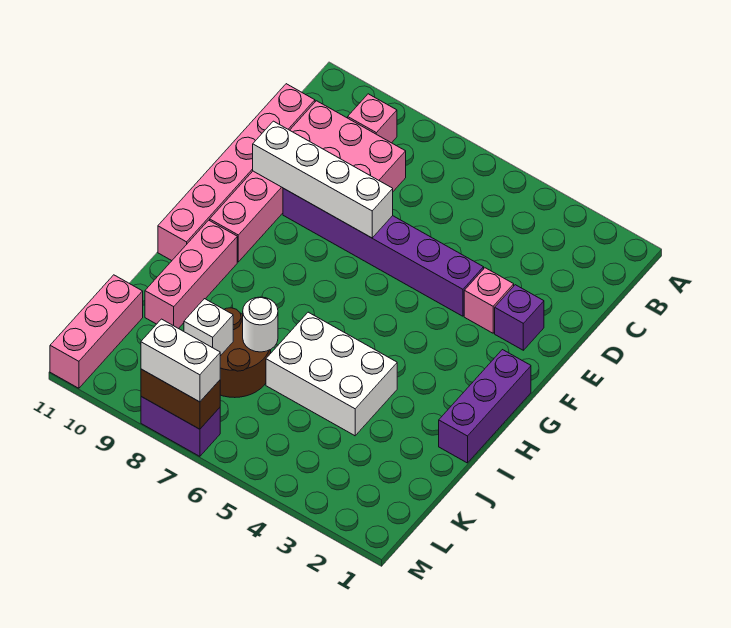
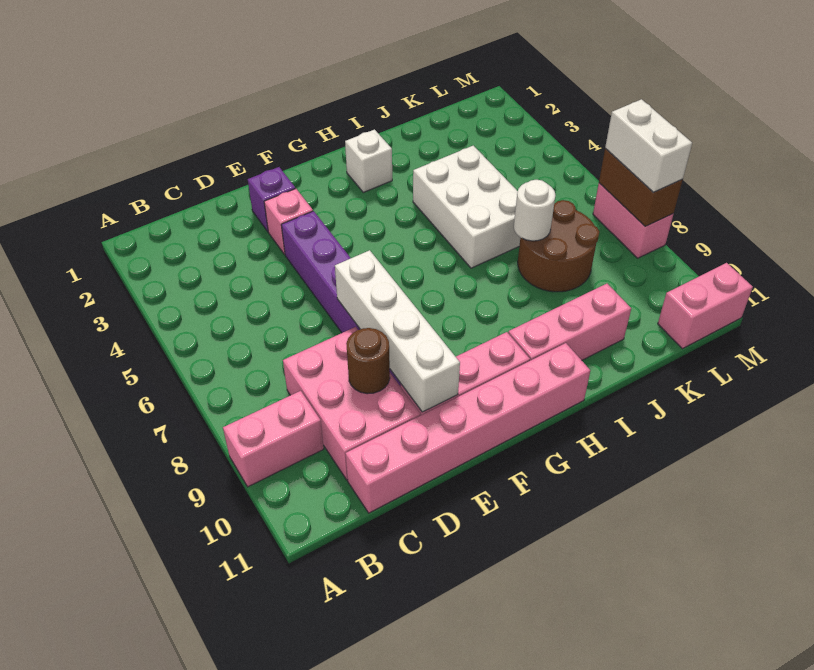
pink 1x1 brick [348,94,397,143] -> pink 1x2 brick [223,391,324,487]
none -> brown 1x1 round brick [346,328,390,394]
purple 1x3 brick [439,350,531,463] -> none
white 1x1 brick [184,299,233,356] -> white 1x1 brick moved to [345,130,392,192]
pink 1x3 brick [50,275,143,388] -> pink 1x2 brick [658,263,753,349]
purple 1x2 brick [141,397,220,456] -> pink 1x2 brick [593,183,673,258]

